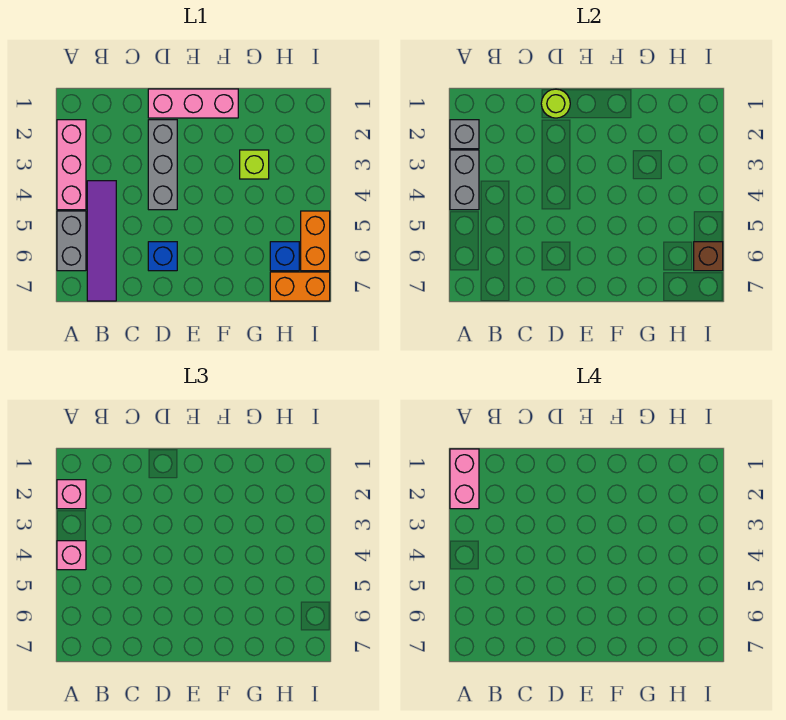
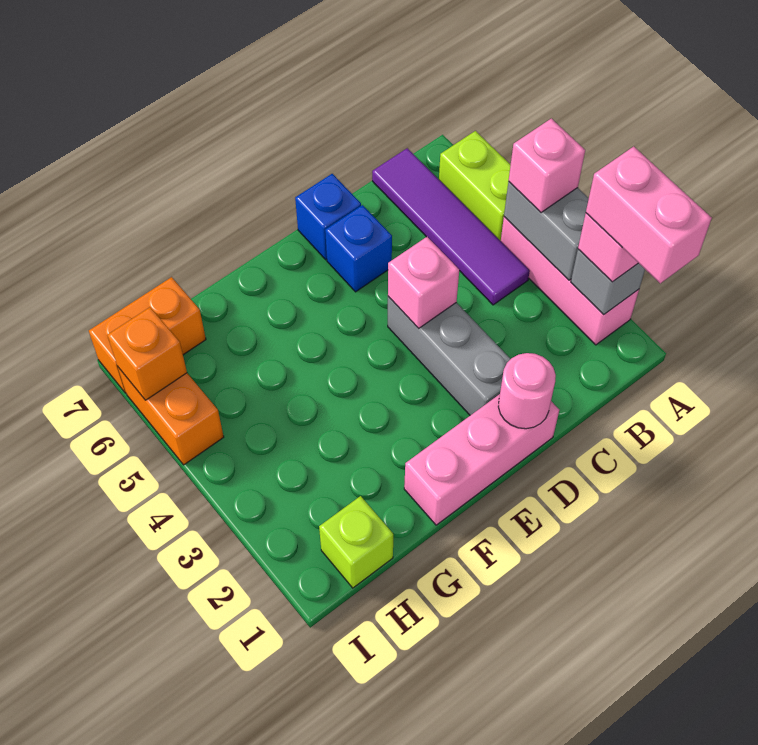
grey 1x2 brick [57,211,86,271] -> lime 1x2 brick [439,131,511,241]
lime 1x1 round brick [541,89,570,118] -> pink 1x1 round brick [498,353,556,429]
none -> pink 1x1 brick [388,237,459,328]
lime 1x1 brick [240,150,269,179] -> lime 1x1 brick moved to [319,496,393,588]
blue 1x1 brick [270,242,299,271] -> blue 1x1 brick moved to [295,174,361,260]
brown 1x1 brick [694,242,723,271] -> orange 1x1 brick [107,307,187,400]

